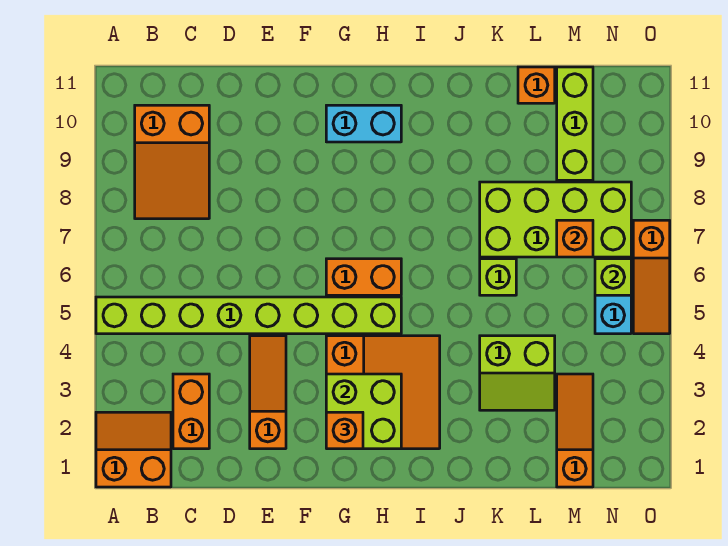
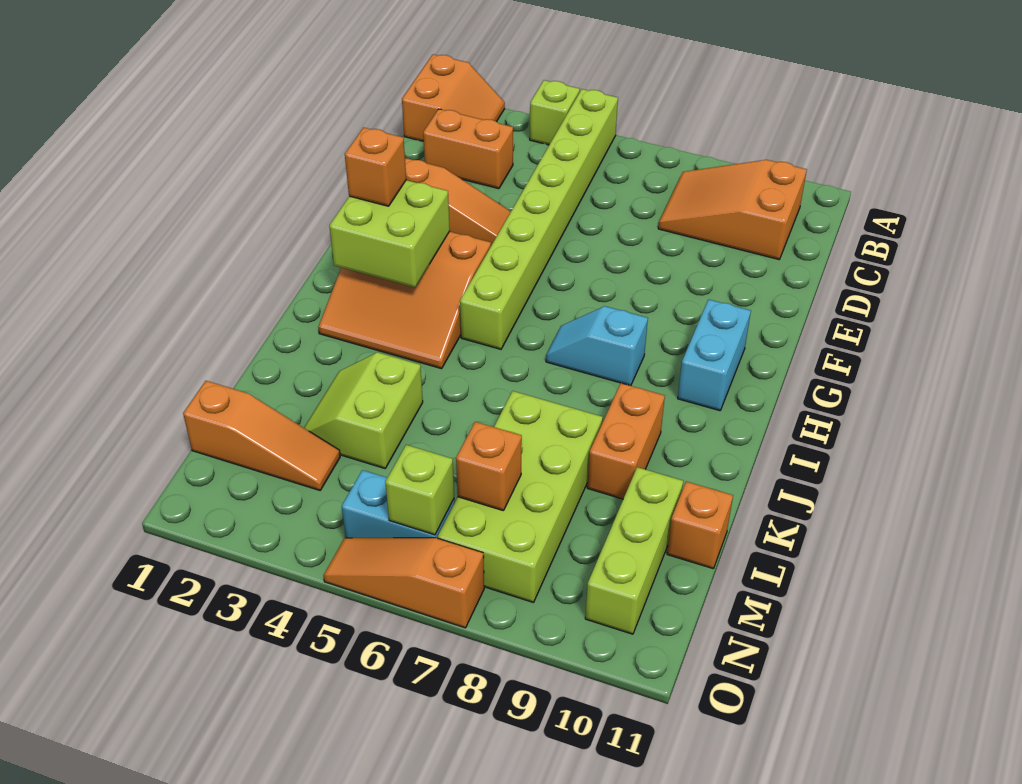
orange 1x2 brick [326,259,401,295] -> orange 1x2 brick moved to [587,383,665,499]
none -> cyan 1x2 slope [546,306,648,386]
lime 1x1 brick [480,259,516,295] -> lime 1x1 brick moved to [530,80,580,145]
lime 1x3 brick [557,67,593,180] -> lime 1x3 brick turned to [585,467,683,634]

